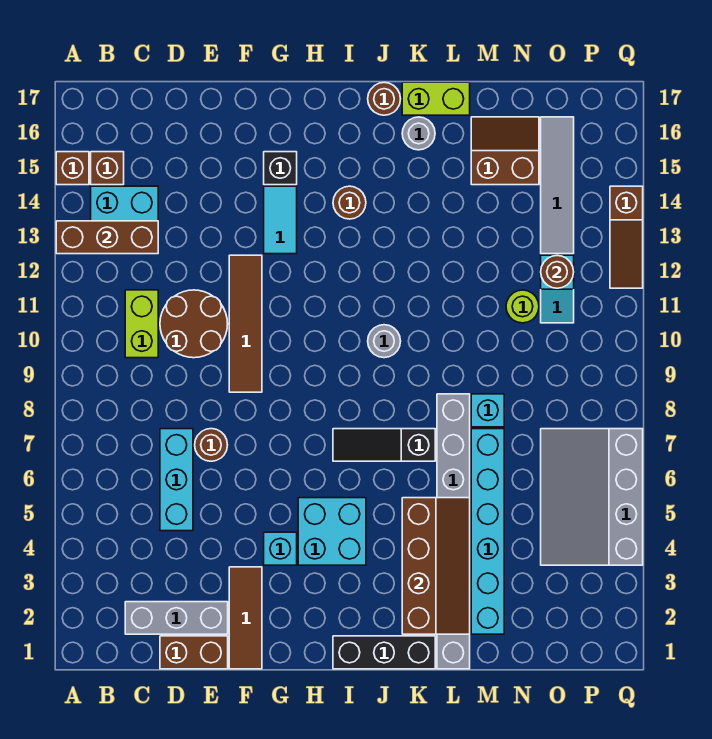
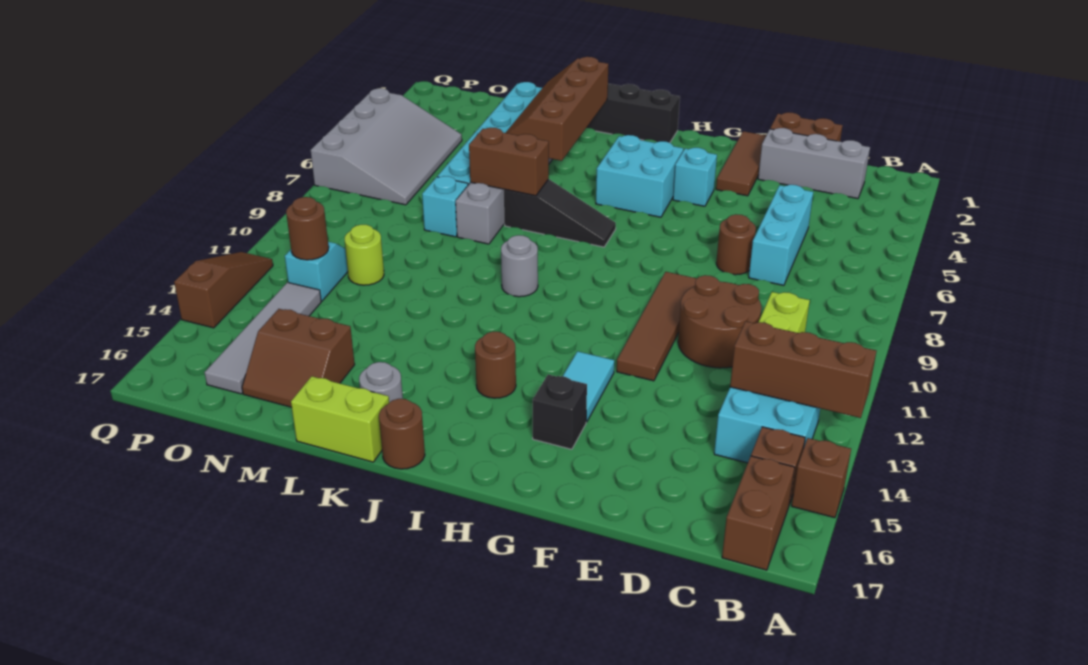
none -> brown 1x2 brick [722,456,795,570]
none -> brown 1x2 brick [469,128,549,196]

